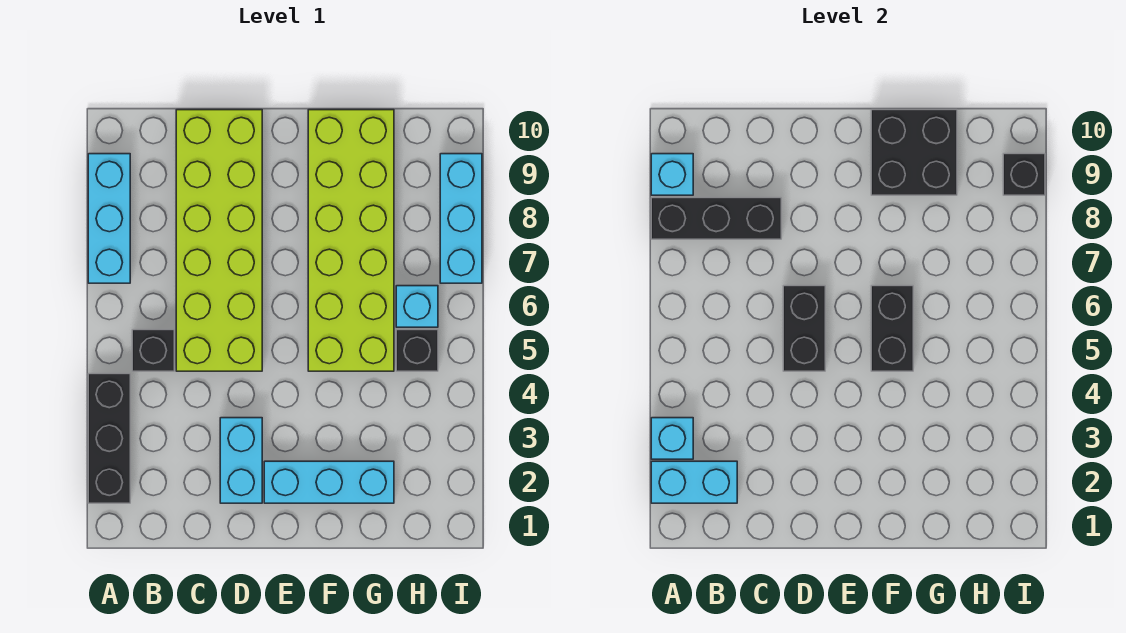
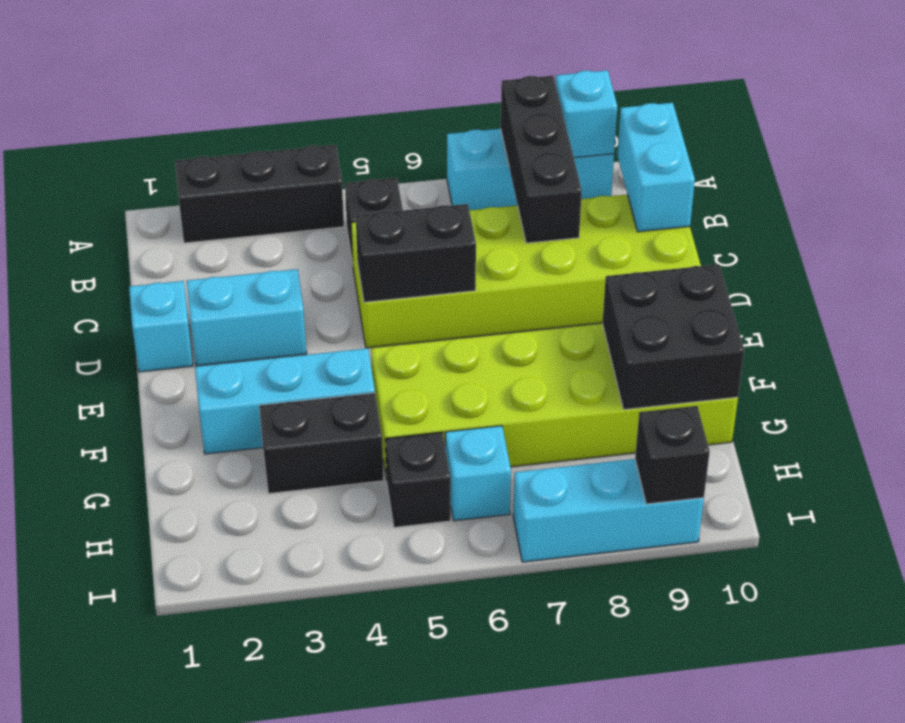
cyan 1x2 brick [651,461,737,503] -> cyan 1x2 brick moved to [617,103,695,232]
cyan 1x1 brick [651,418,693,459] -> cyan 1x1 brick moved to [129,281,193,372]
cyan 1x3 brick [264,461,394,503] -> cyan 1x3 brick turned to [195,348,375,454]
black 1x2 brick [871,286,913,371] -> black 1x2 brick moved to [259,393,384,493]

